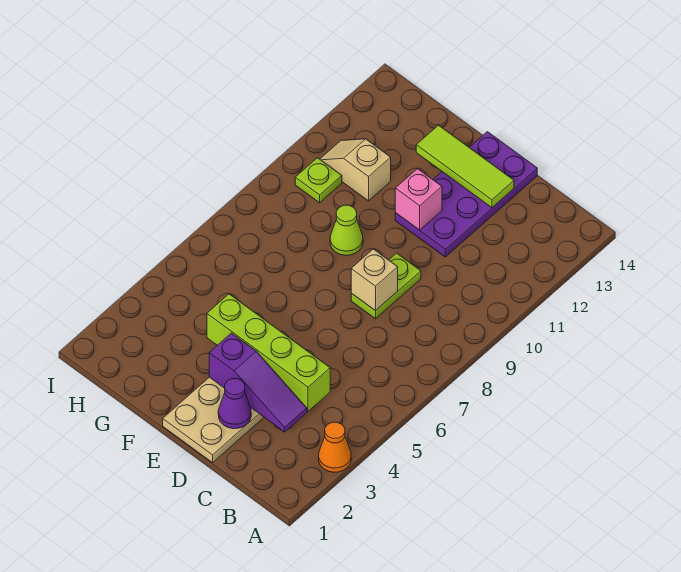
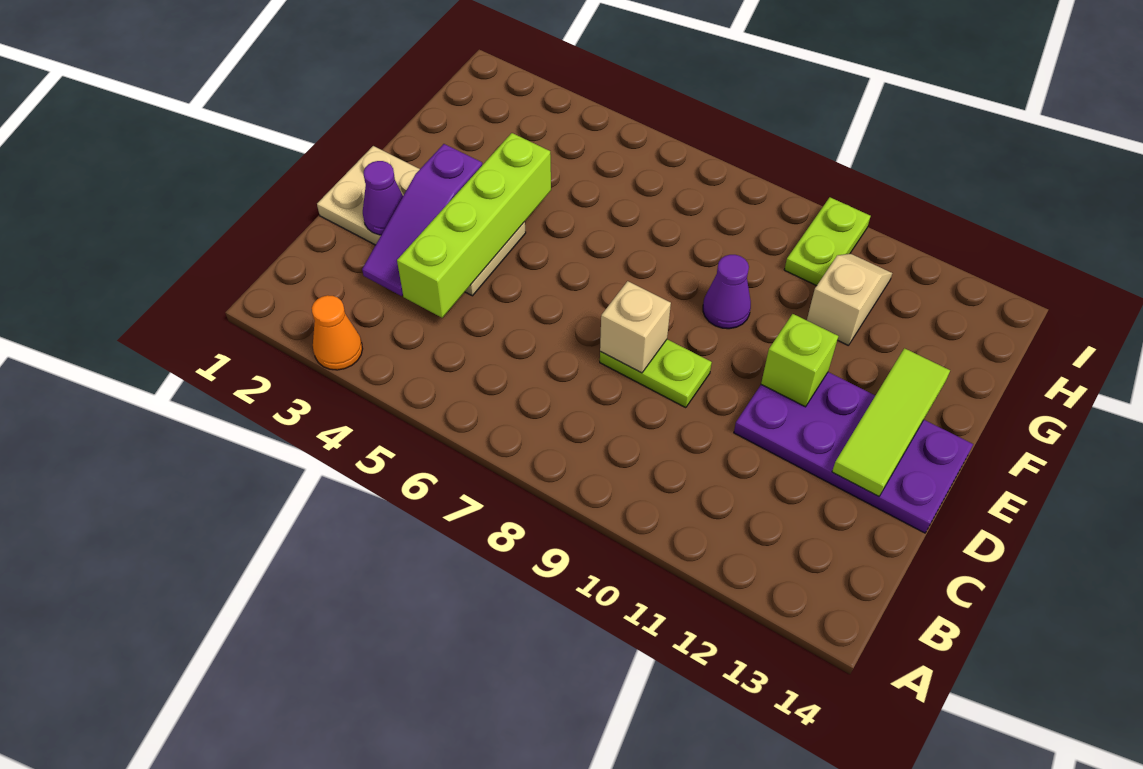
pink 1x1 brick [395,168,442,230] -> lime 1x1 brick [761,314,838,407]
lime 1x1 cone [330,205,363,255] -> purple 1x1 cone [703,255,751,329]
lime 1x1 plate [295,158,342,203] -> lime 1x2 plate [784,197,870,286]

